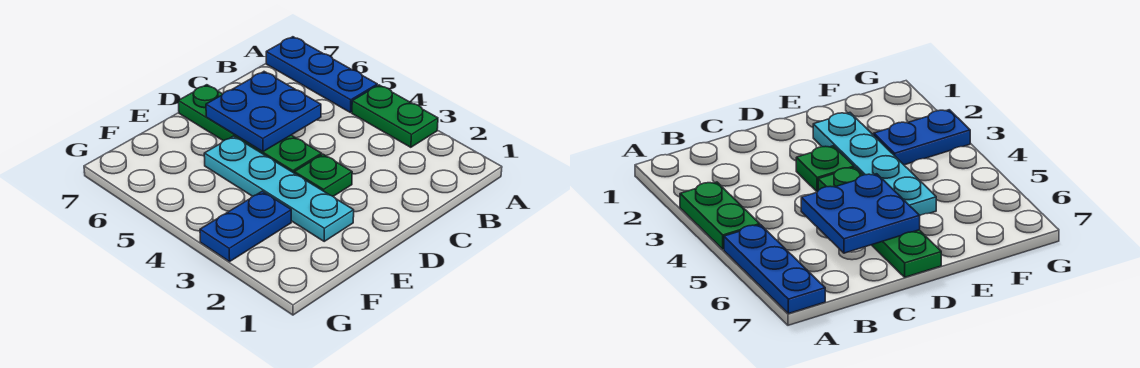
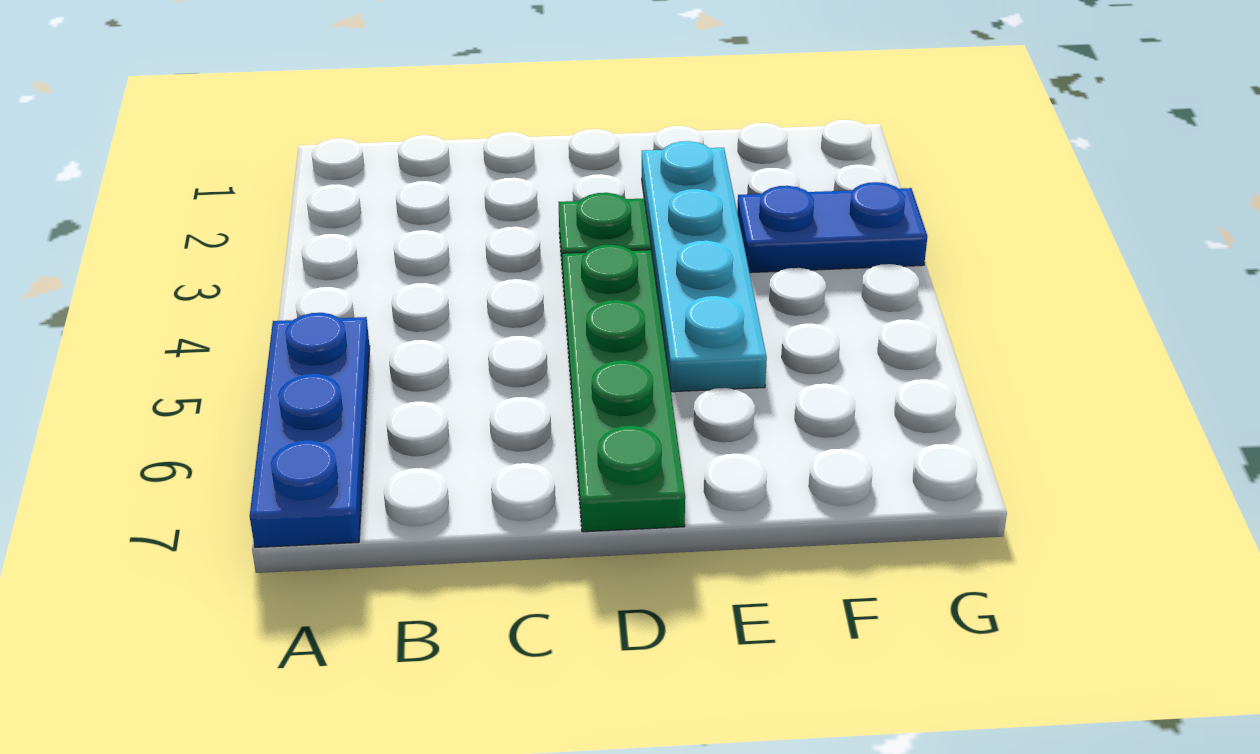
green 1x2 plate [352,85,438,147] -> none
blue 2x2 plate [206,72,321,152] -> none

